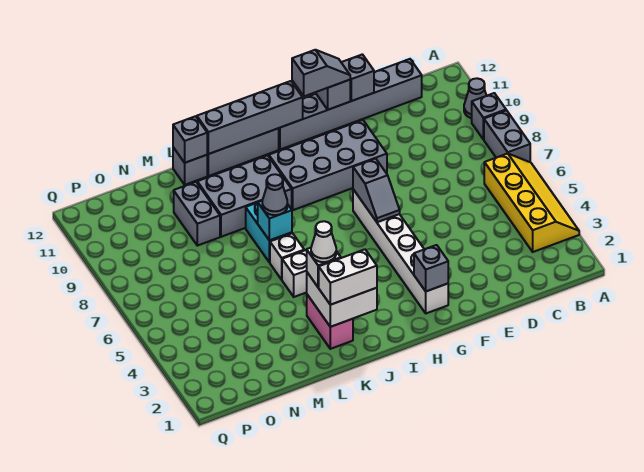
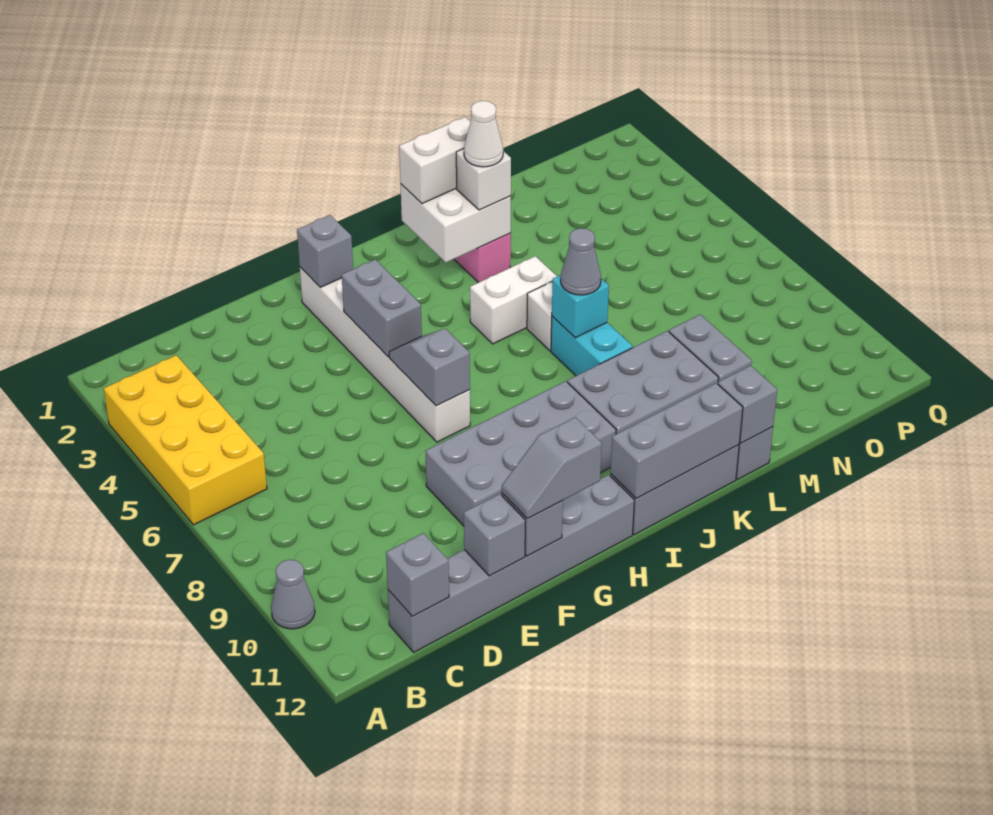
yellow 2x4 slope [484,154,579,252] -> yellow 2x4 brick [104,355,267,525]
grey 1x2 brick [484,110,530,162] -> grey 1x2 brick moved to [342,259,422,357]
grey 1x1 brick [472,93,506,140] -> grey 1x1 brick moved to [386,533,449,616]
grey 1x4 brick [197,81,303,154] -> grey 1x3 brick [611,383,743,498]

